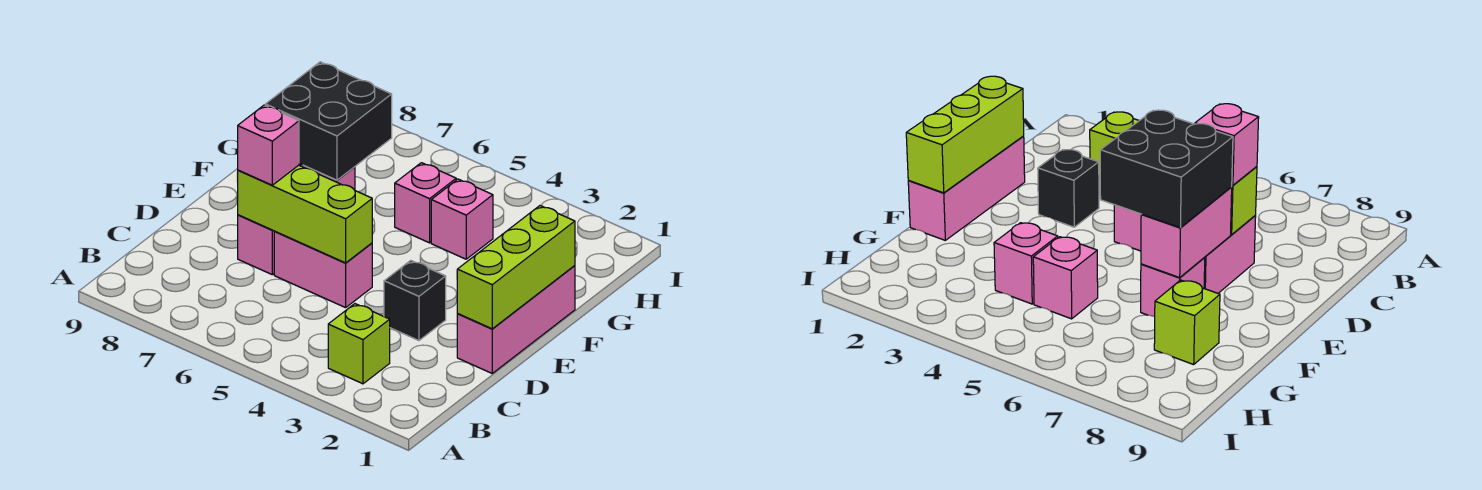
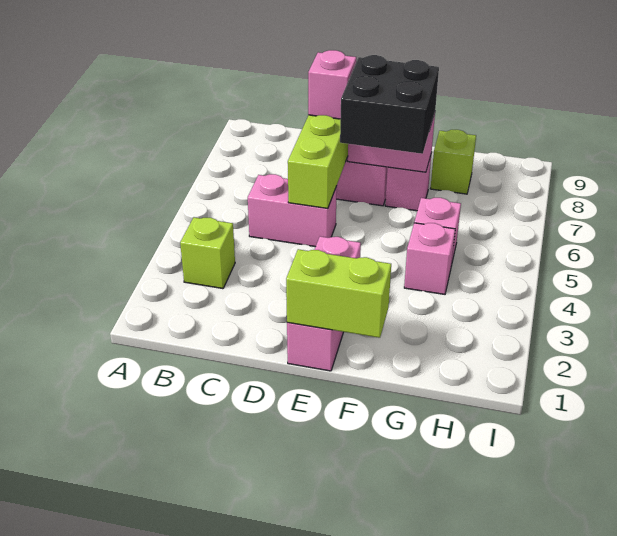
pink 1x3 brick [457,266,575,373] -> pink 1x3 brick turned to [287,236,361,371]
lime 1x3 brick [457,206,575,329] -> lime 1x2 brick [286,249,391,338]
black 1x1 brick [384,260,446,341] -> none
pink 1x2 brick [274,232,372,308] -> pink 1x2 brick turned to [248,174,337,247]

